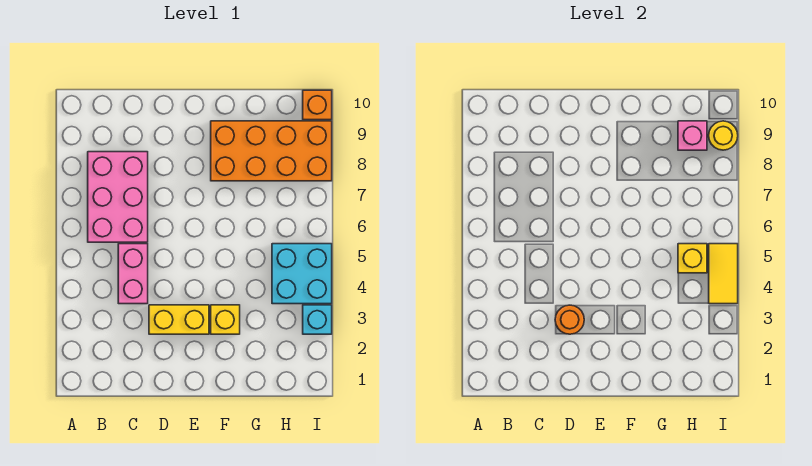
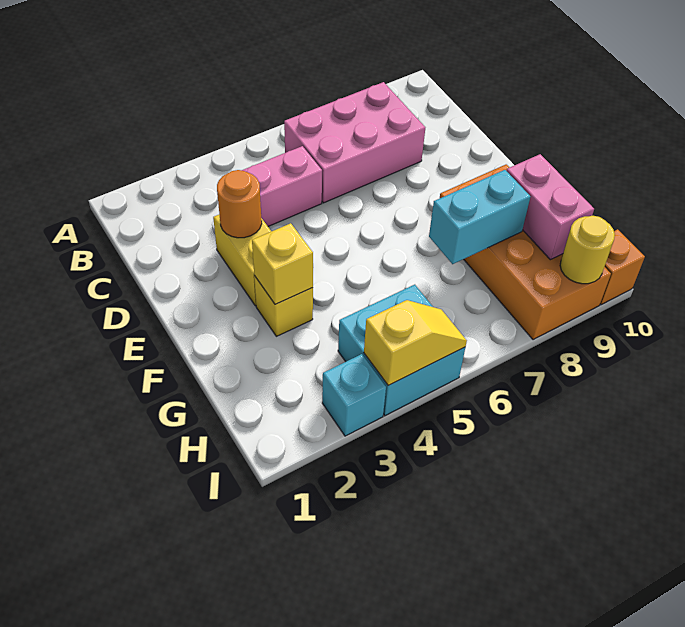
none -> cyan 1x2 brick [429,170,530,264]
yellow 1x1 brick [678,244,707,273] -> yellow 1x1 brick moved to [252,223,313,304]
pink 1x1 brick [678,121,707,150] -> pink 1x2 brick [506,154,594,260]
yellow 1x2 tile [709,244,738,304] -> yellow 1x2 slope [364,300,467,385]

